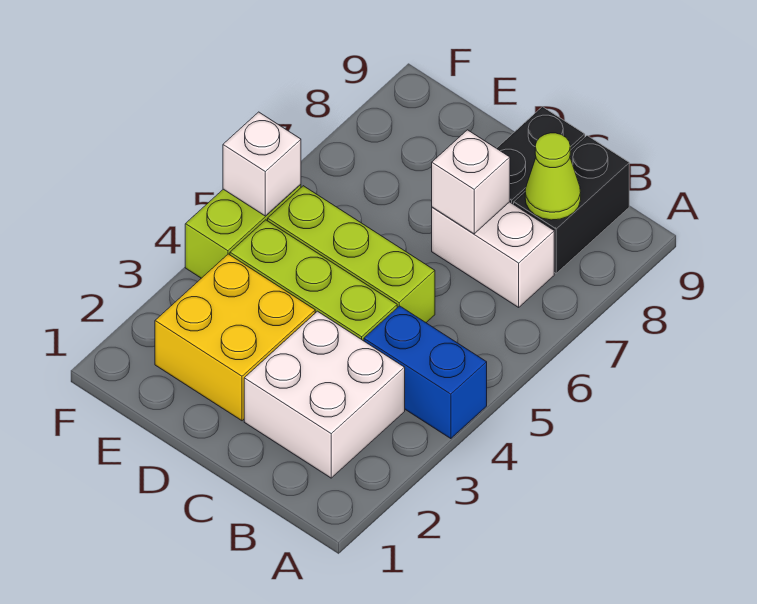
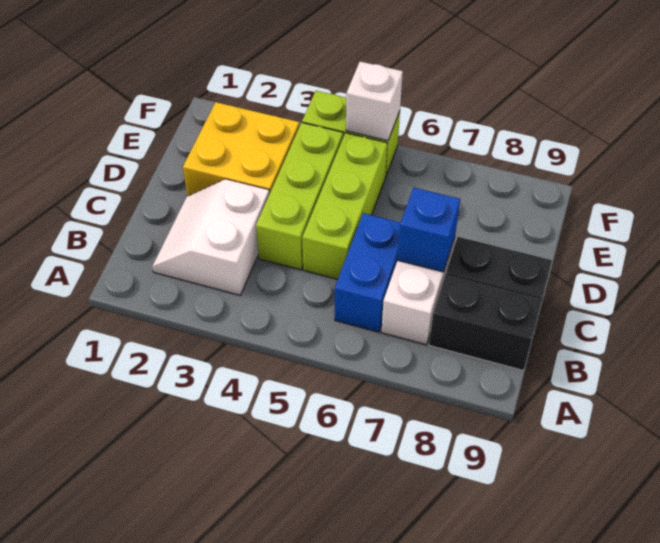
blue 1x2 brick [364,306,487,439] -> blue 1x2 brick moved to [335,213,401,332]
white 2x2 brick [244,311,405,478] -> white 2x2 slope [152,179,269,295]
lime 1x1 cone [525,133,581,220] -> none
white 1x1 brick [432,130,510,234] -> blue 1x1 brick [397,188,460,272]

